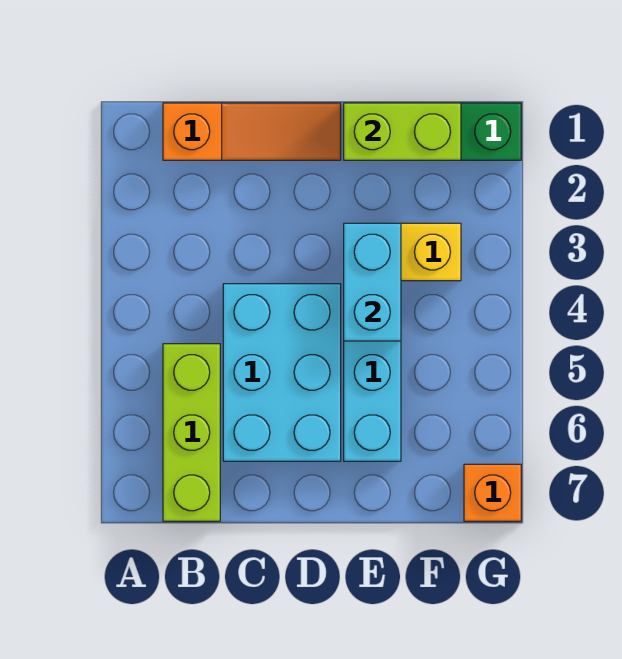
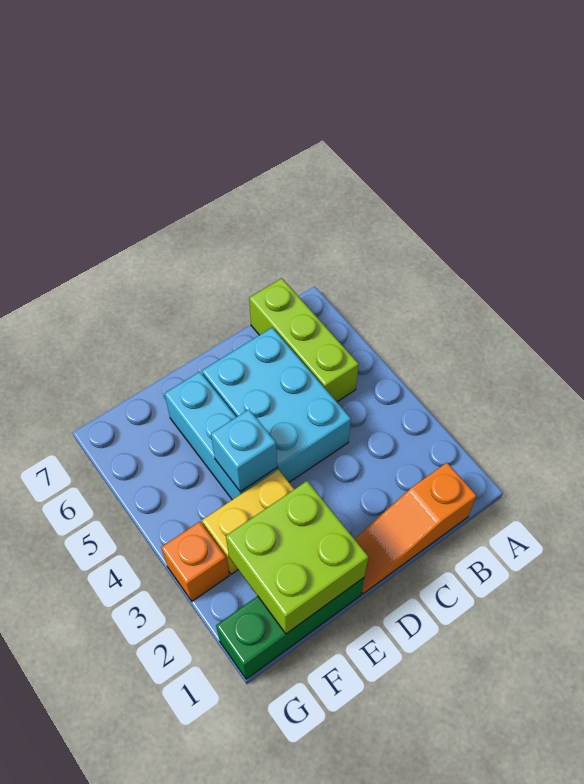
lime 1x2 brick [344,103,461,160] -> lime 2x2 brick [226,481,368,634]
cyan 1x2 brick [344,223,401,341] -> cyan 1x1 brick [211,409,277,492]
orange 1x1 brick [464,464,521,521] -> orange 1x1 brick moved to [161,522,229,601]

